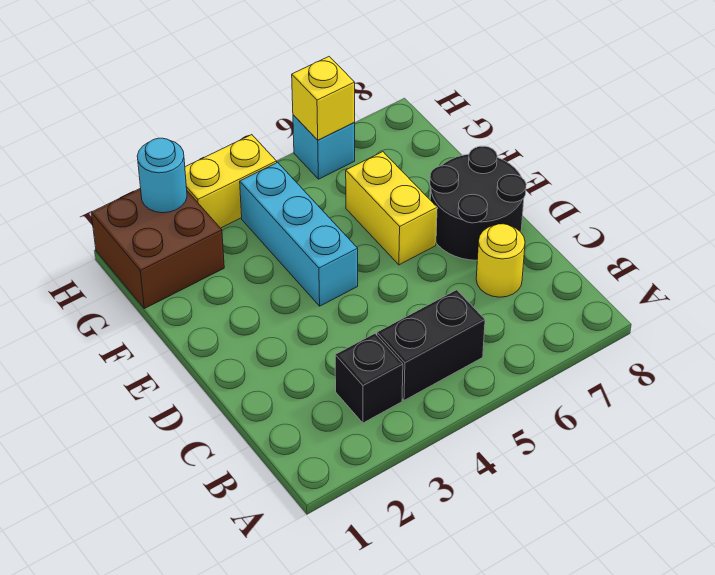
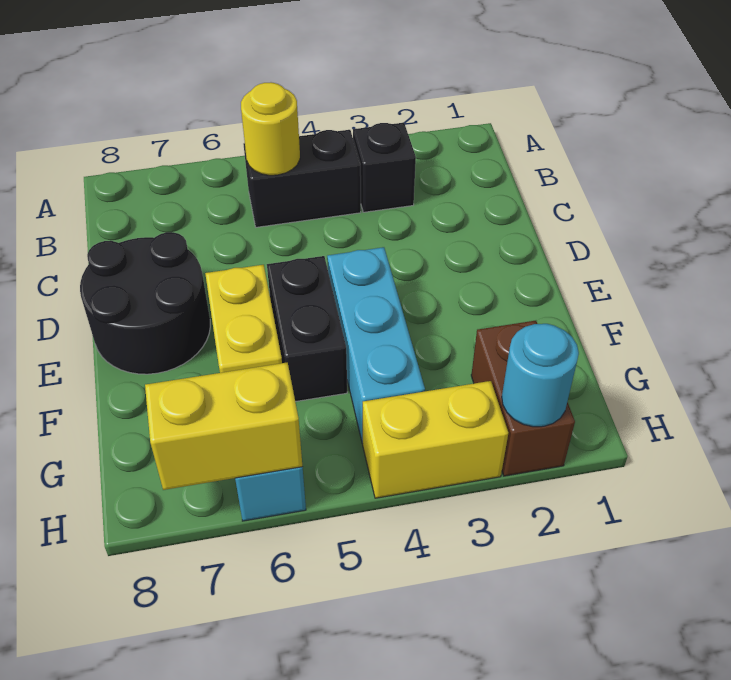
yellow 1x1 round brick [476,224,525,297] -> yellow 1x1 round brick moved to [241,82,300,175]
none -> black 1x2 brick [267,256,347,402]
brown 2x2 brick [91,188,224,308] -> brown 1x2 brick [471,321,575,476]
yellow 1x1 brick [292,57,355,140] -> yellow 1x2 brick [145,363,302,490]

